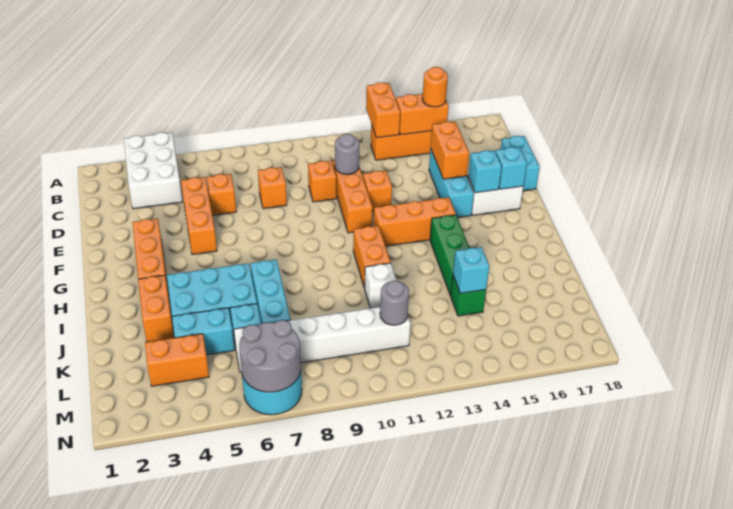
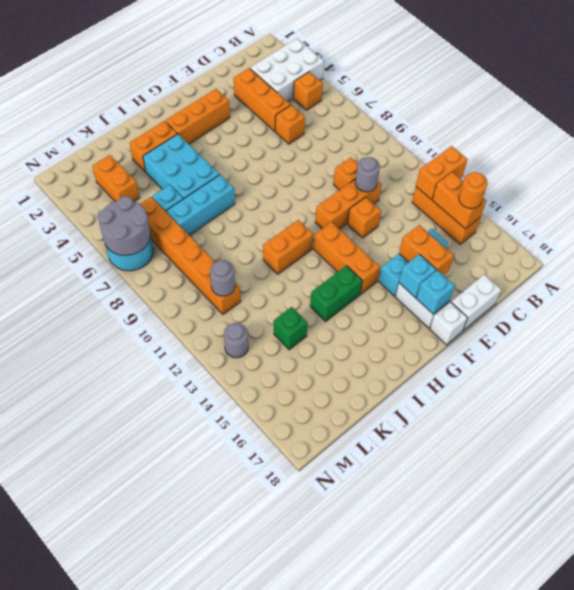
orange 1x3 brick [181,177,217,255] -> orange 1x3 brick turned to [234,68,290,131]
orange 1x1 brick [258,167,287,209] -> orange 1x1 brick moved to [293,72,323,110]
orange 1x2 brick [431,121,469,179] -> orange 1x2 brick turned to [399,225,454,276]
cyan 1x2 brick [501,136,540,191] -> white 1x2 brick [451,275,501,330]
green 1x3 brick [430,215,469,296] -> green 1x2 brick [310,266,362,321]
white 1x1 brick [365,263,397,308] -> white 1x1 brick moved to [430,302,468,345]
cyan 1x2 brick [172,308,235,355] -> none
cyan 1x1 brick [453,247,489,293] -> none
white 1x6 brick [234,307,411,372] -> orange 1x6 brick [140,197,241,314]
none -> grey 1x1 round brick [224,323,248,358]

